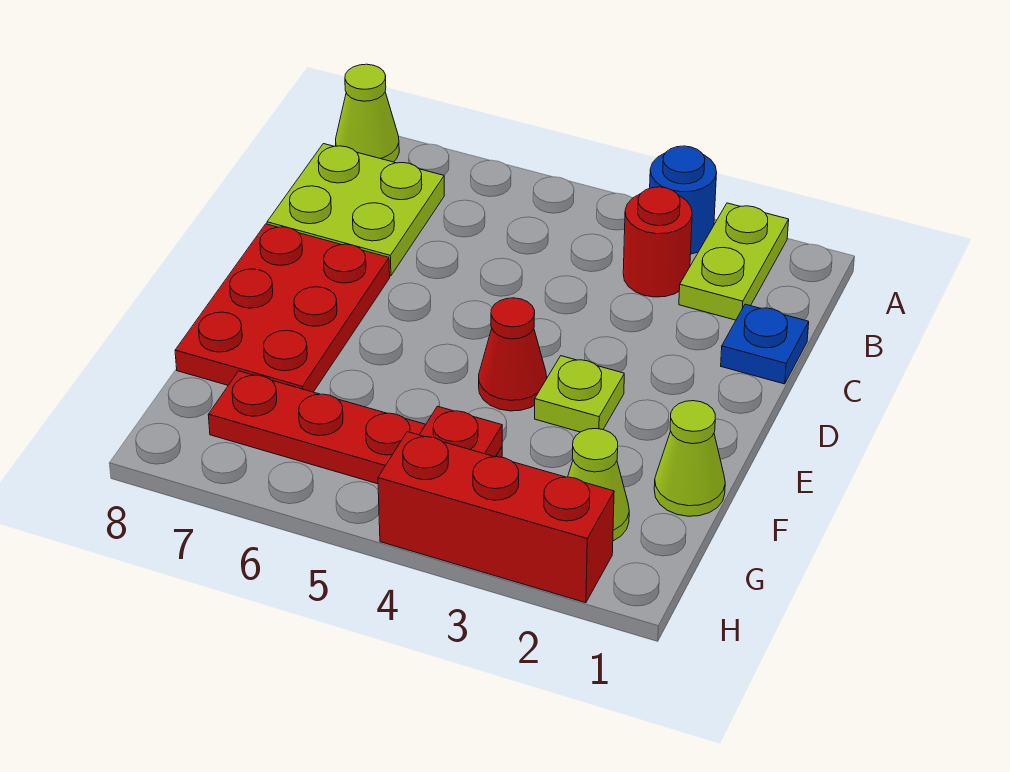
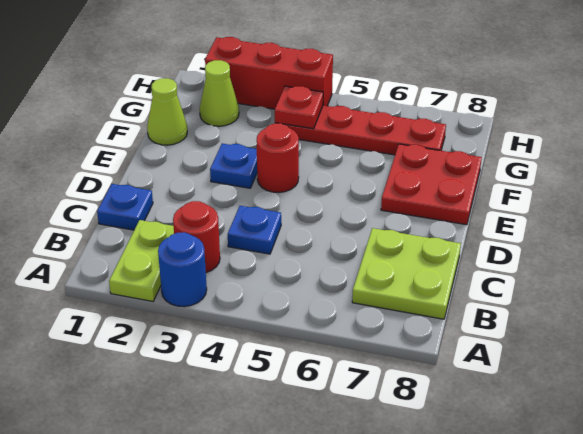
lime 1x1 cone [336,64,399,162] -> none
none -> blue 1x1 plate [228,206,281,254]
red 2x3 plate [175,224,390,392] -> red 2x2 plate [381,144,482,225]
lime 1x1 plate [535,356,624,432] -> blue 1x1 plate [210,143,257,188]
red 1x1 cone [479,298,547,411] -> red 1x1 round brick [257,123,299,192]

